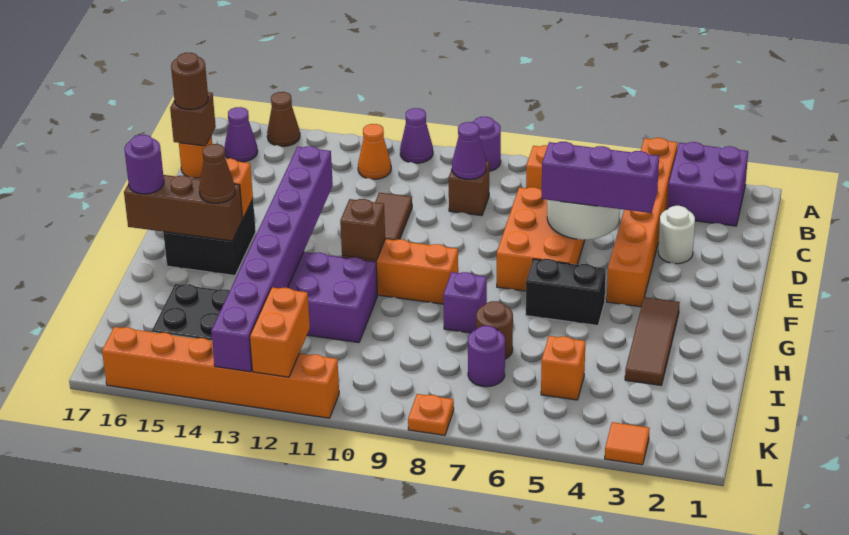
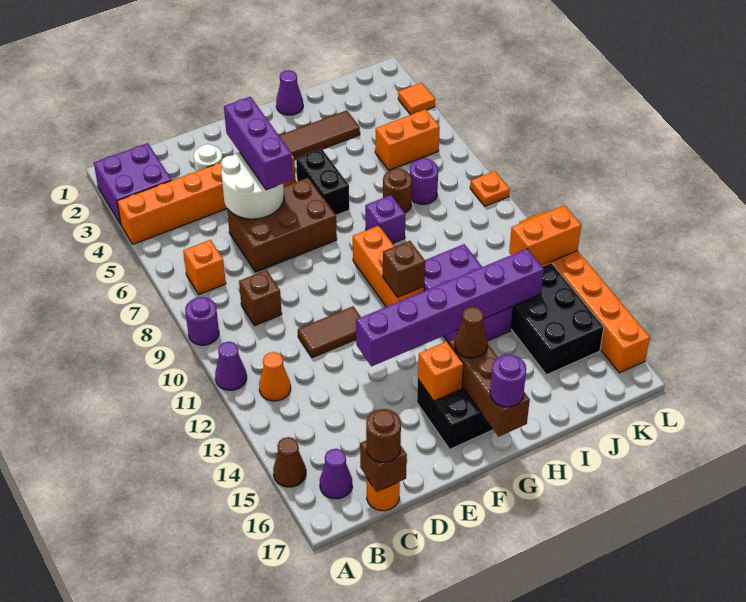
purple 1x1 cone [452,122,486,179] -> purple 1x1 cone moved to [276,70,303,115]
orange 2x3 brick [497,187,585,291] -> brown 2x3 brick [227,177,337,272]
purple 1x8 brick [211,146,333,372] -> purple 1x6 brick [356,249,544,366]
orange 1x1 brick [541,336,585,400] -> orange 1x2 brick [375,109,440,170]

